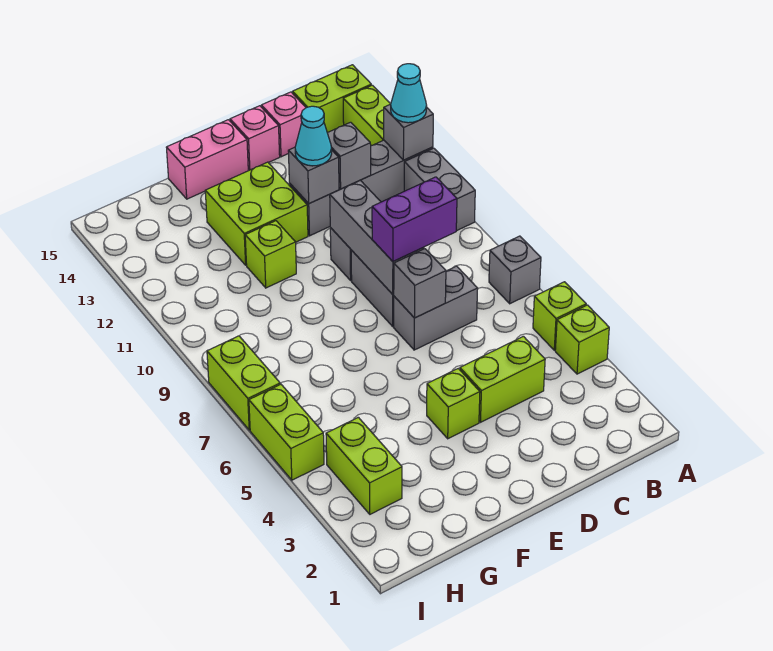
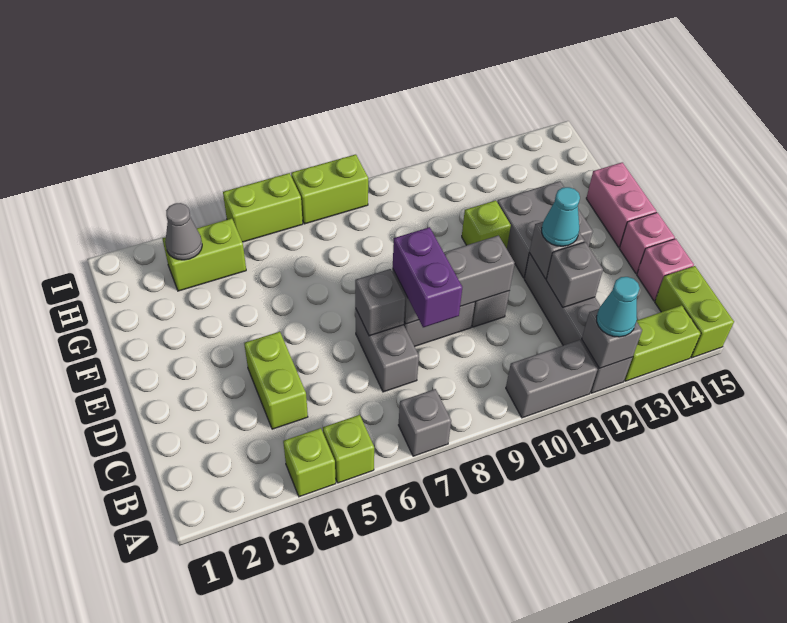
lime 1x1 brick [427,368,480,439] -> none
lime 2x2 brick [205,162,308,265] -> grey 2x2 brick [497,181,593,278]
none -> grey 1x1 cone [165,203,202,260]

